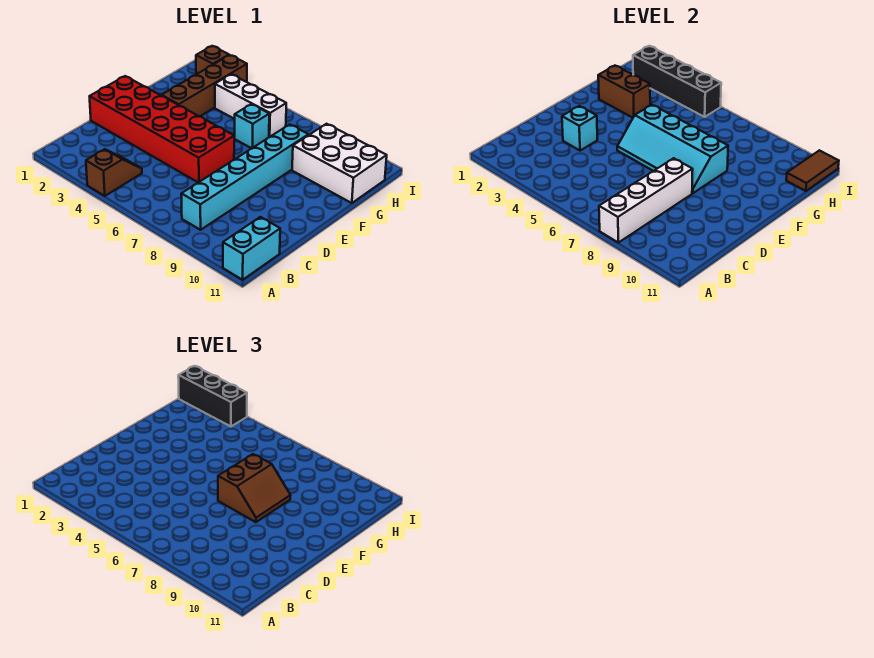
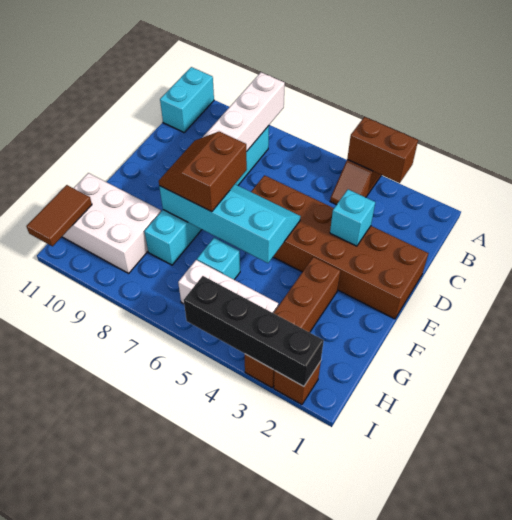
red 2x6 brick [90,76,234,182] -> brown 2x6 brick [251,175,428,319]
brown 1x2 brick [598,66,650,118] -> brown 1x2 brick moved to [347,117,418,183]
black 1x3 brick [178,366,247,426] -> none

